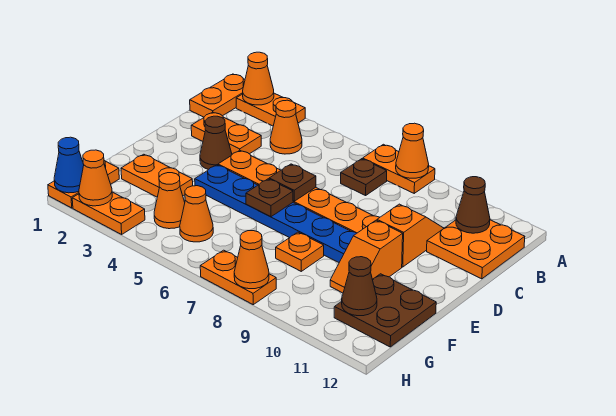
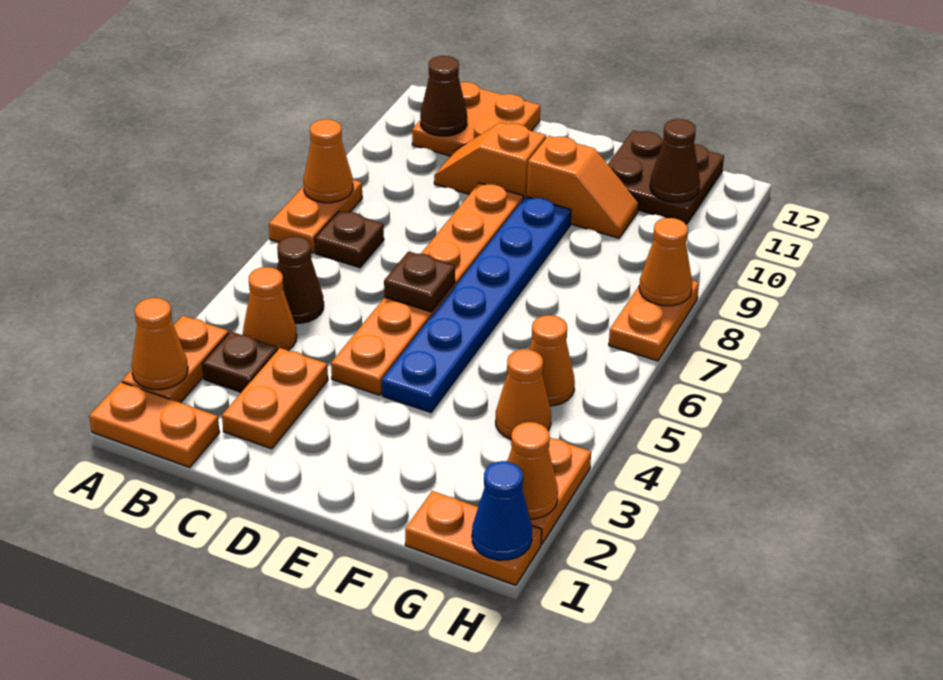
brown 1x1 cone [200,116,232,170] -> brown 1x1 cone moved to [277,236,324,323]
brown 1x1 plate [246,179,293,217] -> brown 1x1 plate moved to [202,332,278,392]
orange 1x2 plate [121,154,193,197] -> none
orange 1x1 plate [276,232,324,271] -> none

